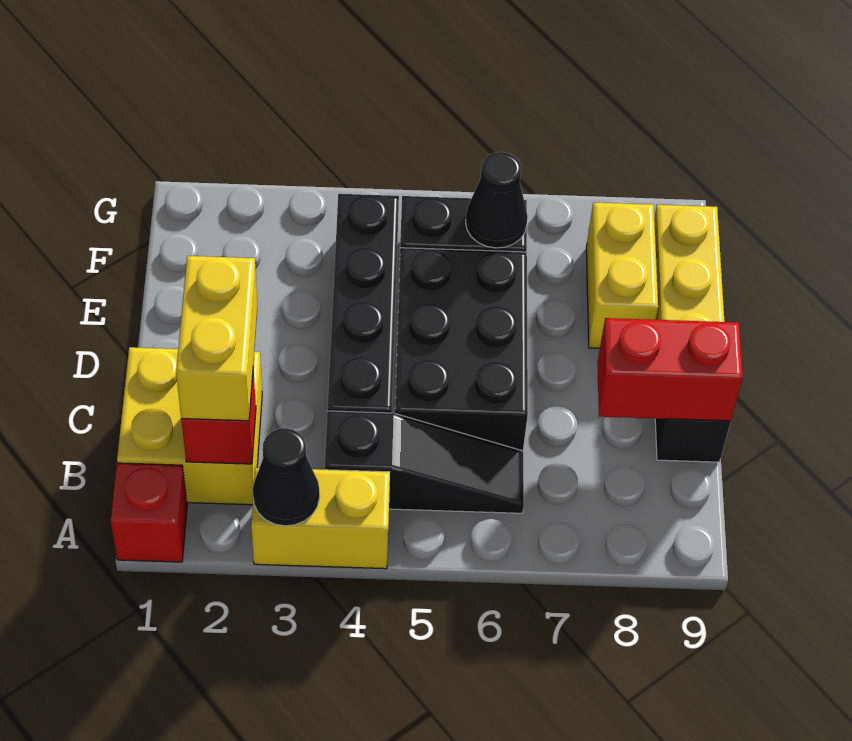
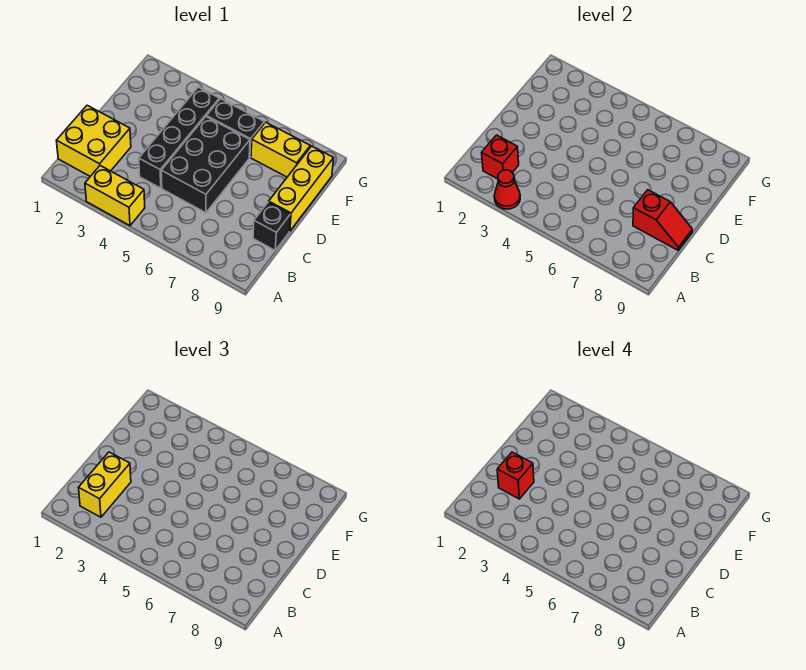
red 1x1 brick [111,463,187,562] -> red 1x1 brick moved to [497,452,534,499]
black 1x1 cone [253,428,320,526] -> red 1x1 cone [494,170,520,209]
black 1x3 slope [325,411,524,513] -> none
red 1x2 brick [597,318,743,421] -> red 1x2 slope [633,190,692,250]
yellow 1x2 brick [586,202,658,348] -> yellow 1x2 brick turned to [251,122,310,177]
black 1x1 cone [466,152,528,248] -> none

